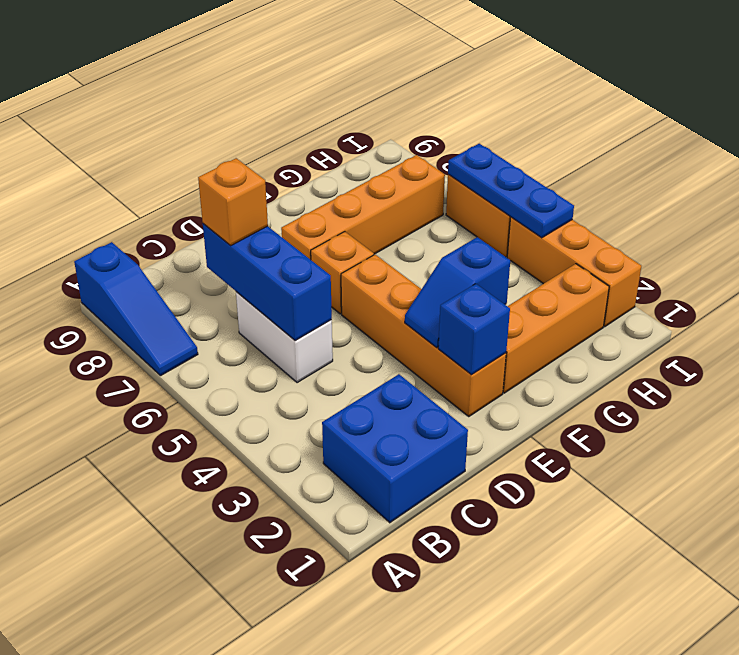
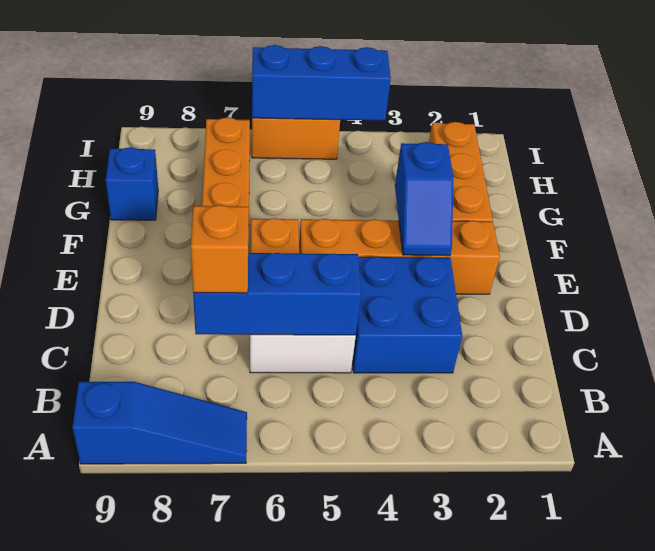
blue 2x2 brick [322,374,468,523] -> blue 2x2 brick moved to [353,257,462,373]
blue 1x1 brick [438,284,510,375] -> blue 1x1 brick moved to [106,147,158,220]
orange 1x3 brick [507,217,641,327] -> none
blue 1x3 plate [448,144,574,238] -> blue 1x3 brick [252,45,391,121]

